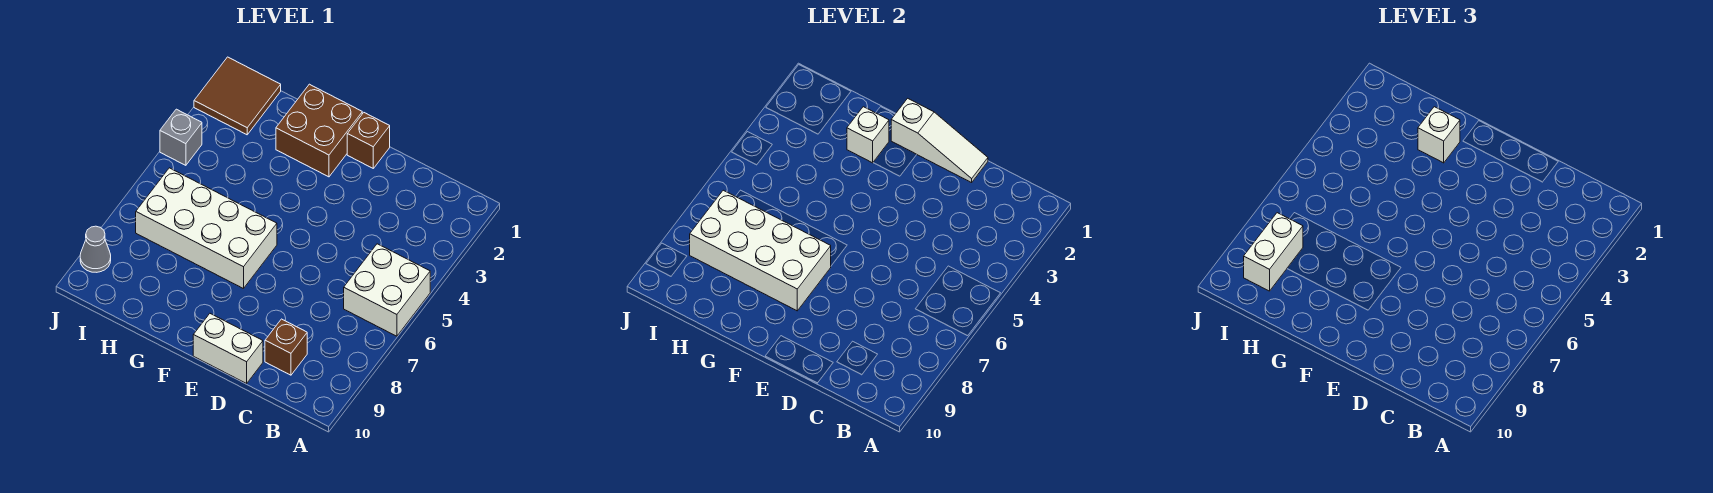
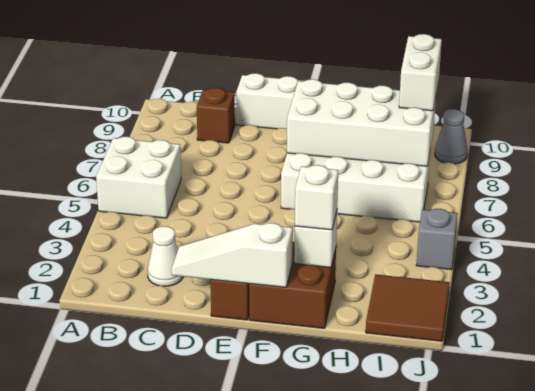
none -> white 1x1 cone [148,226,183,286]

